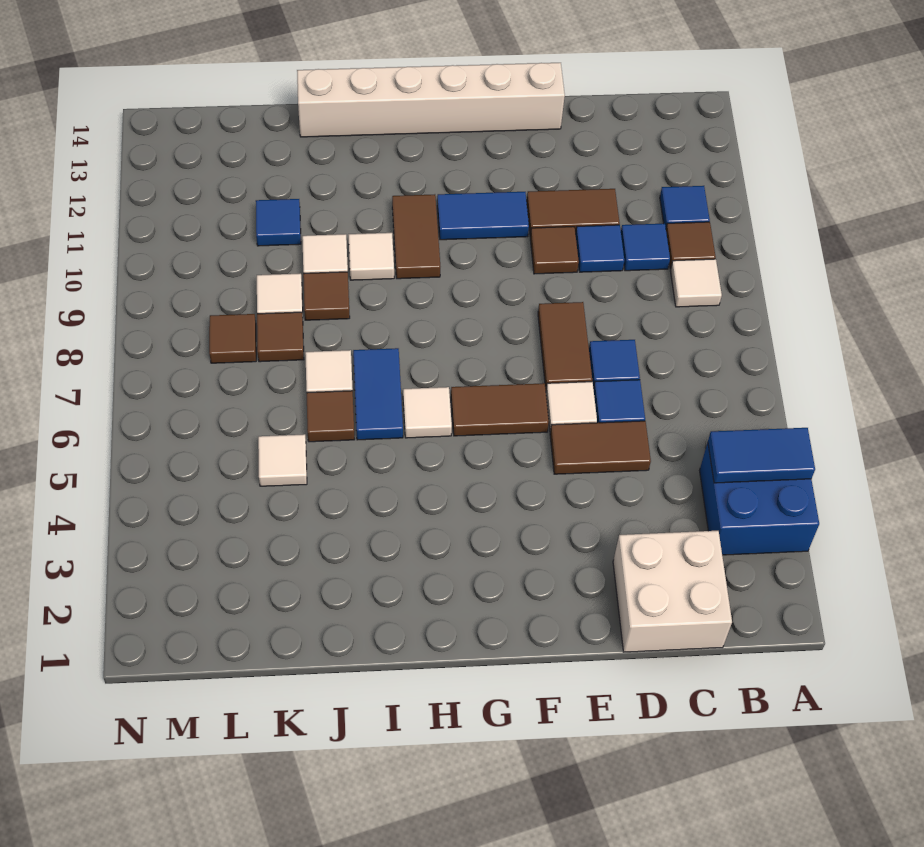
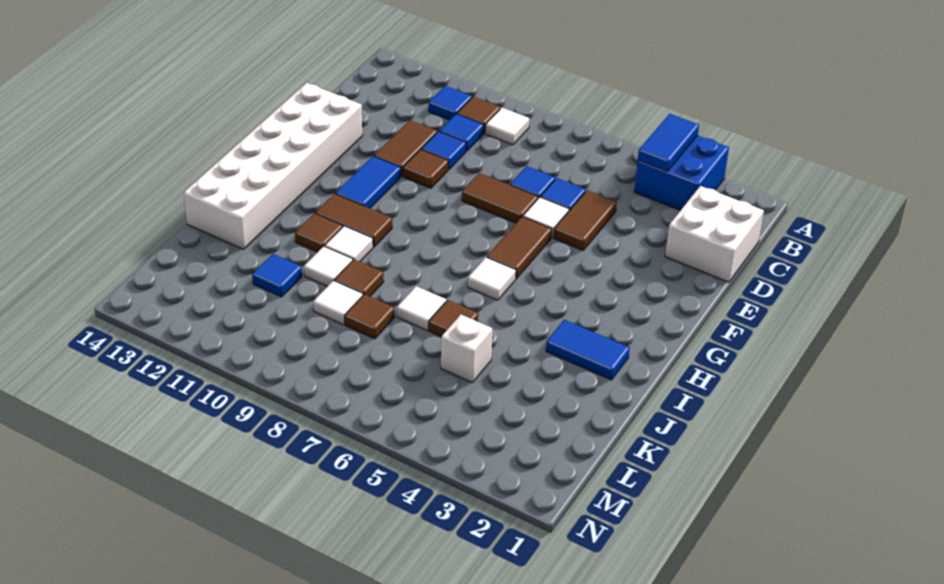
white 1x6 brick [297,63,565,137] -> white 2x6 brick [184,83,362,249]
blue 1x2 tile [353,348,403,440] -> blue 1x2 tile moved to [546,320,630,380]
white 1x1 tile [258,434,307,486] -> white 1x1 brick [441,315,492,382]
brown 1x1 tile [209,314,256,363] -> brown 1x1 tile moved to [295,213,343,252]

